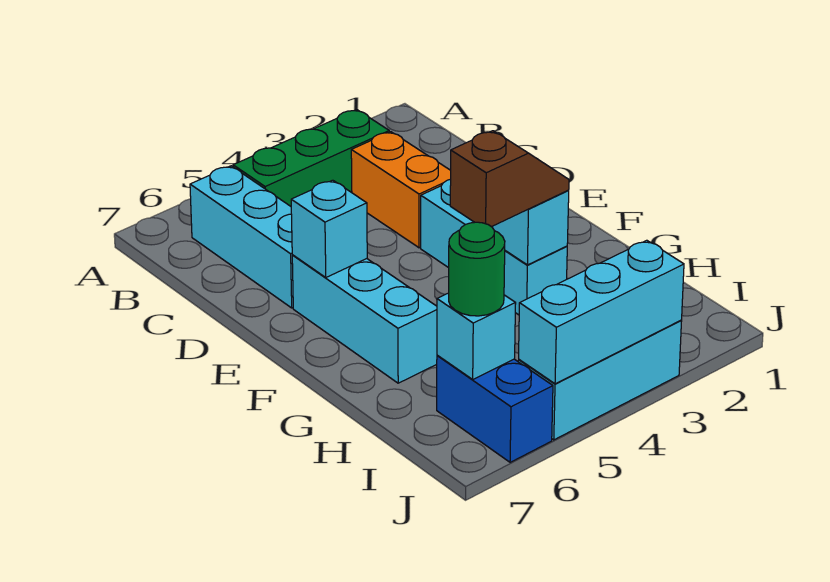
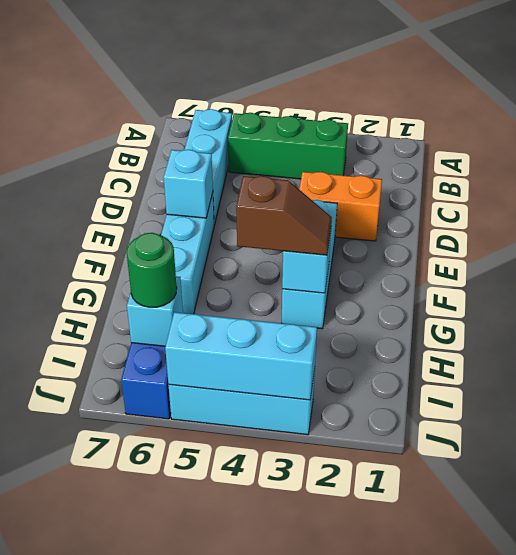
orange 1x2 brick [351,132,451,248] -> orange 1x2 brick turned to [299,172,382,241]

